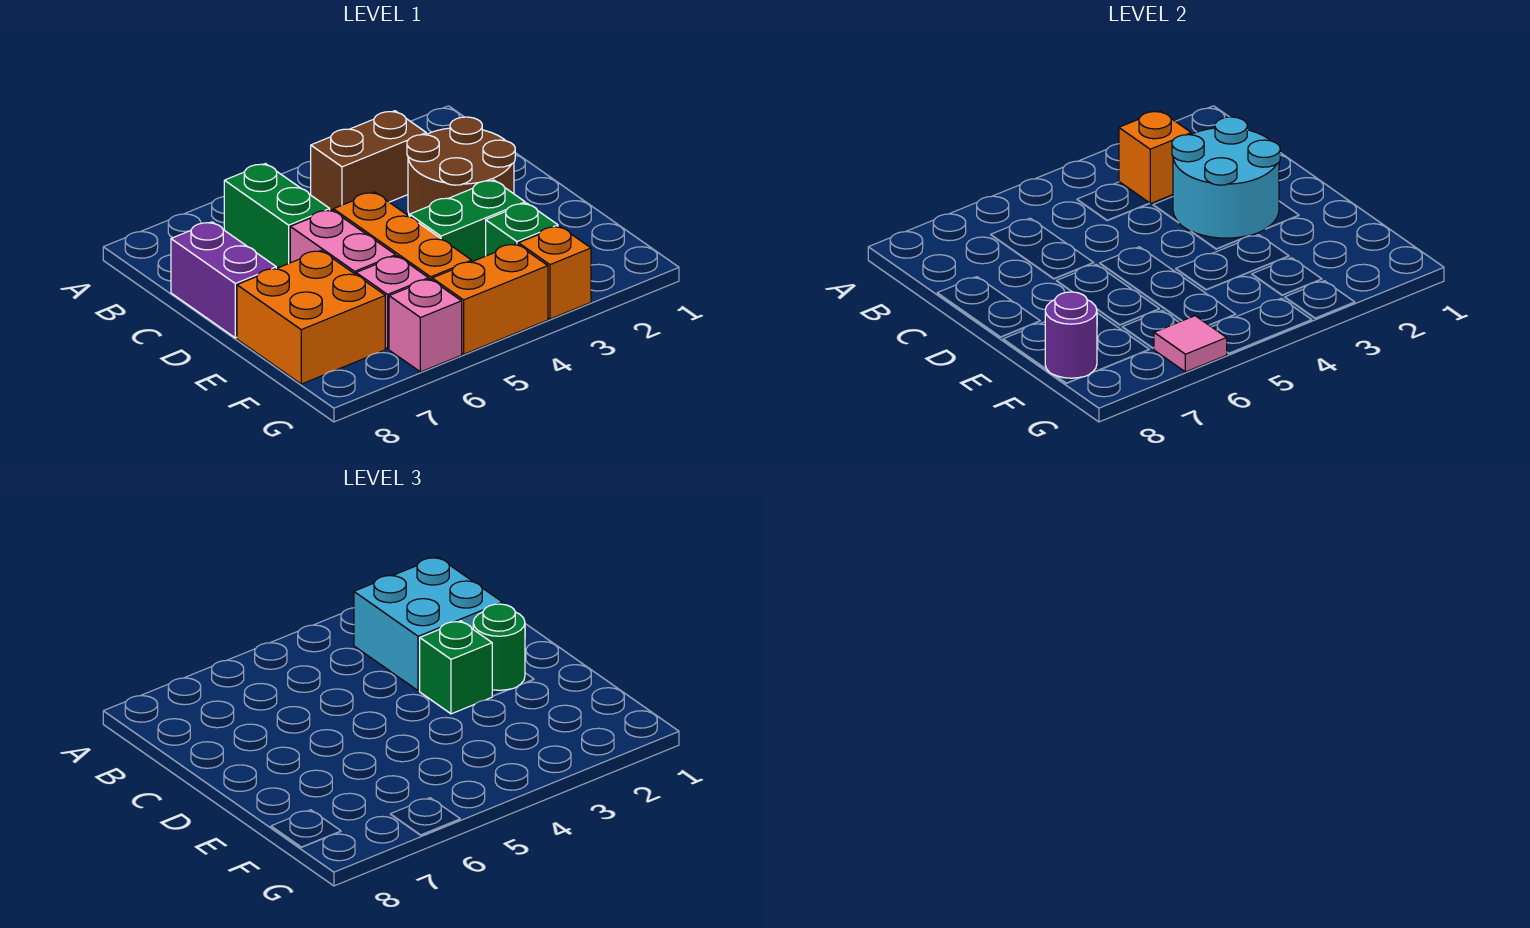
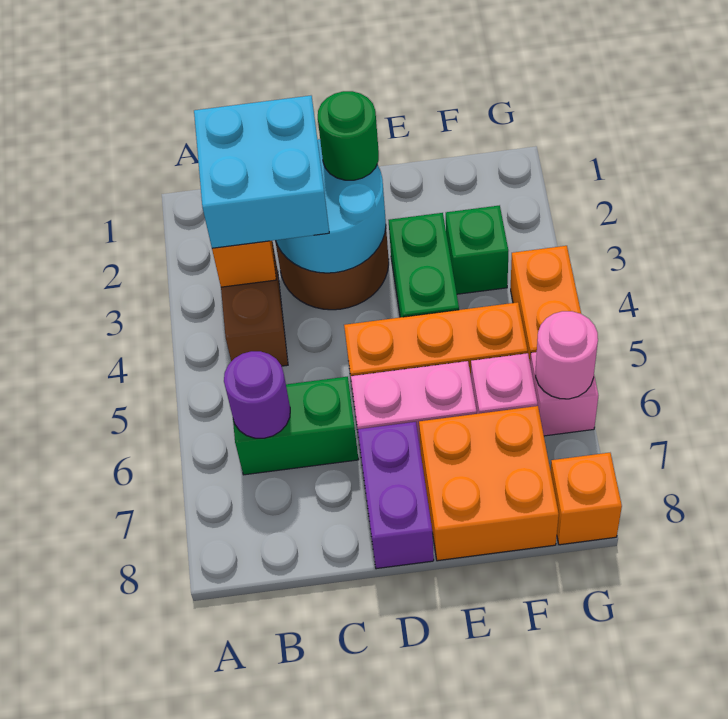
purple 1x2 brick [171,222,276,338] -> purple 1x2 brick turned to [358,422,434,569]
green 1x1 brick [420,621,492,714] -> none
purple 1x1 round brick [1045,292,1097,378] -> purple 1x1 round brick moved to [224,351,290,438]
orange 1x1 brick [519,226,591,319] -> orange 1x1 brick moved to [551,453,622,545]
pink 1x1 tile [1154,316,1227,372] -> pink 1x1 round brick [536,311,598,399]

